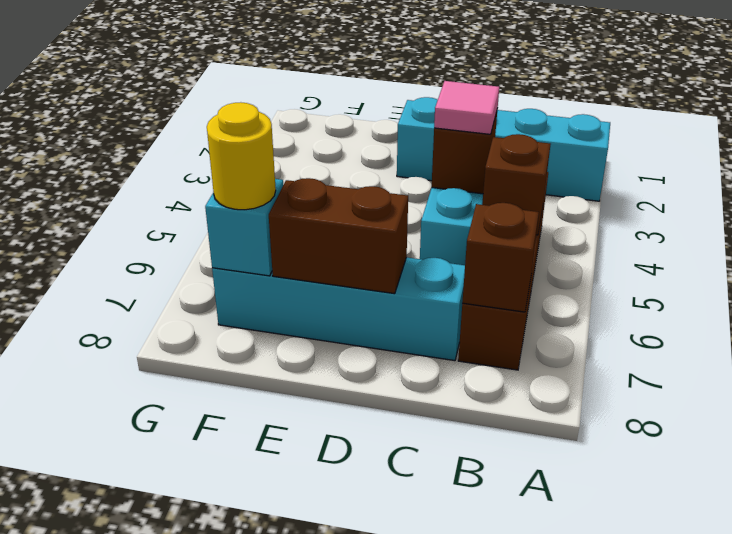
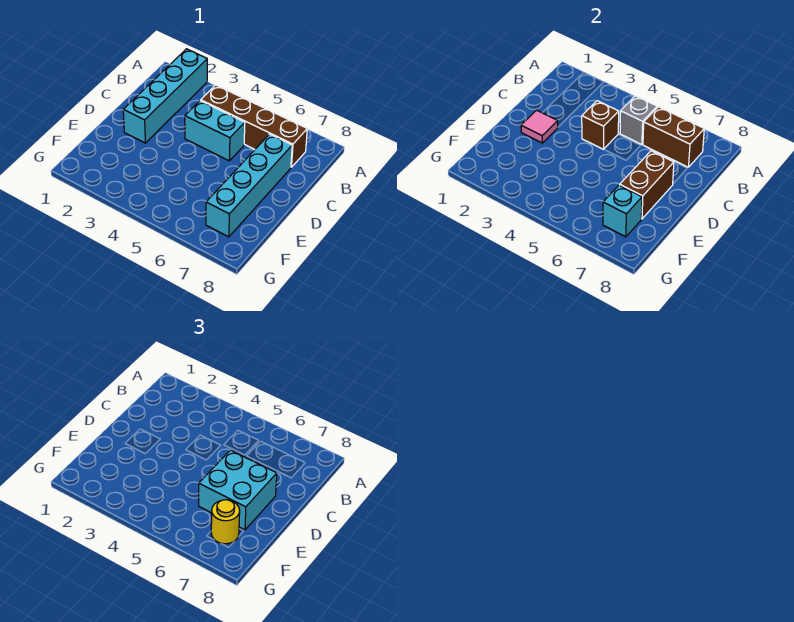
brown 1x1 brick [482,134,550,235] -> grey 1x1 brick [620,96,657,144]
brown 1x1 brick [462,203,539,312] -> brown 1x2 brick [643,107,704,167]
pink 1x1 tile [434,81,499,134] -> pink 1x1 tile moved to [521,110,558,143]
none -> cyan 2x2 brick [199,450,277,530]

